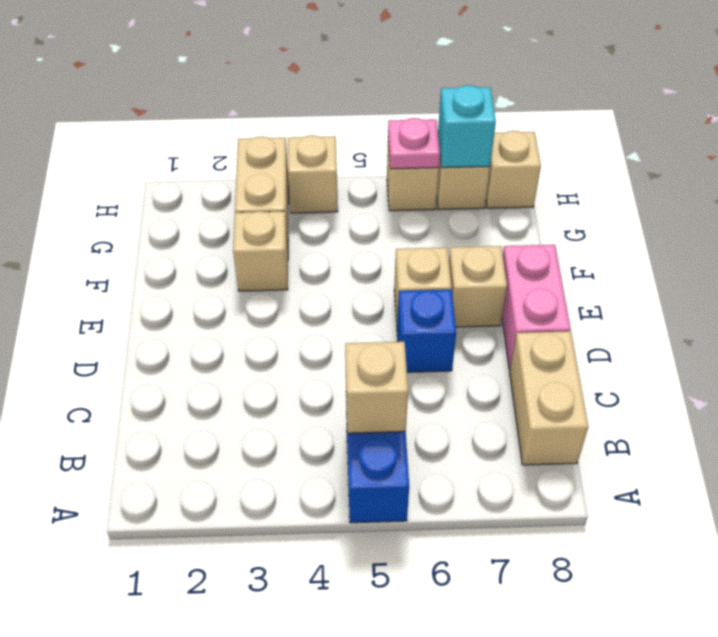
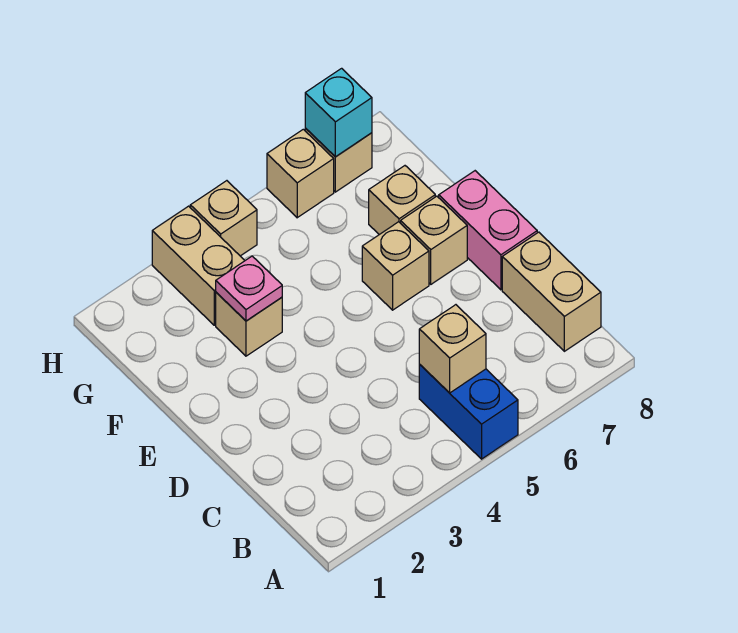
blue 1x1 brick [397,290,456,372] -> none
pink 1x1 plate [388,118,440,169] -> pink 1x1 plate moved to [216,256,282,321]
tan 1x1 brick [486,131,541,208] -> tan 1x1 brick moved to [369,166,435,235]

